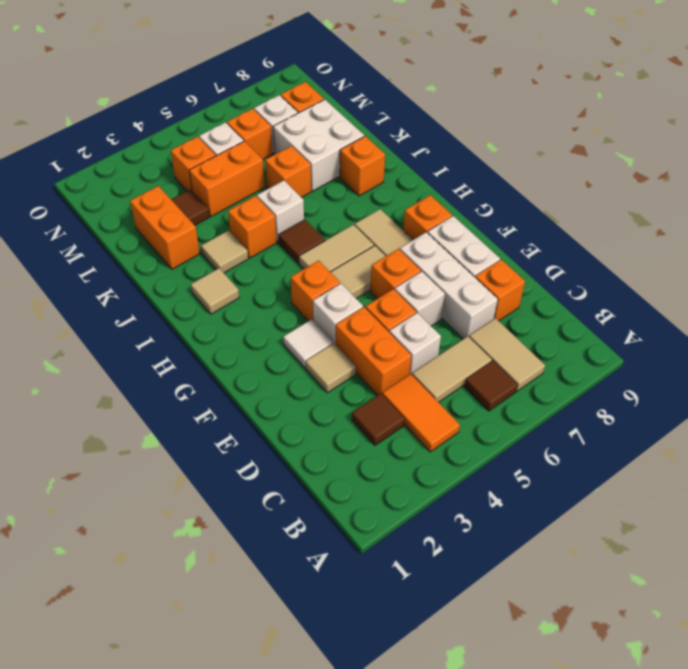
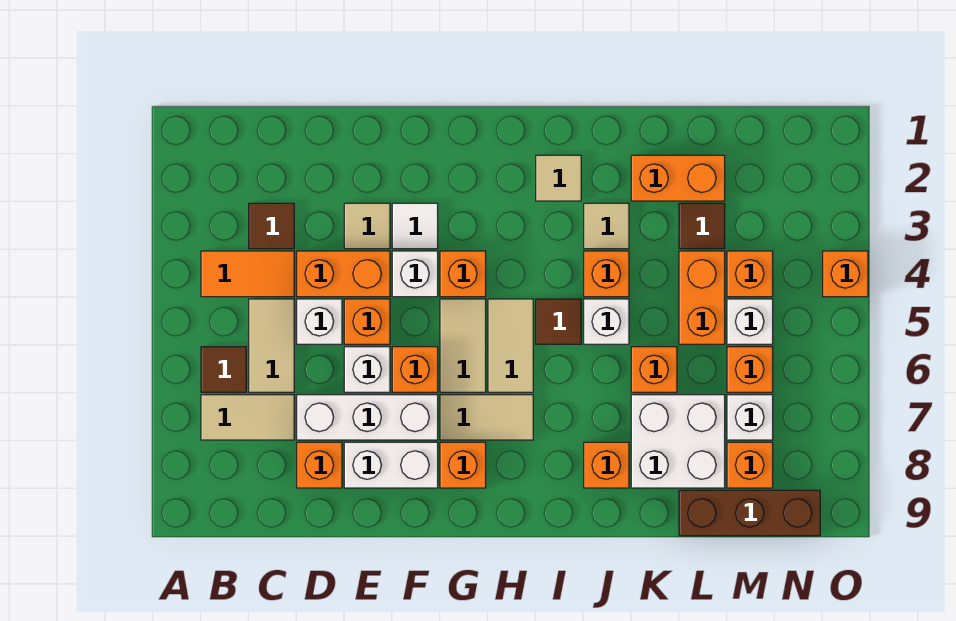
none -> brown 1x3 brick [679,490,820,536]
none -> orange 1x1 brick [823,251,868,297]

